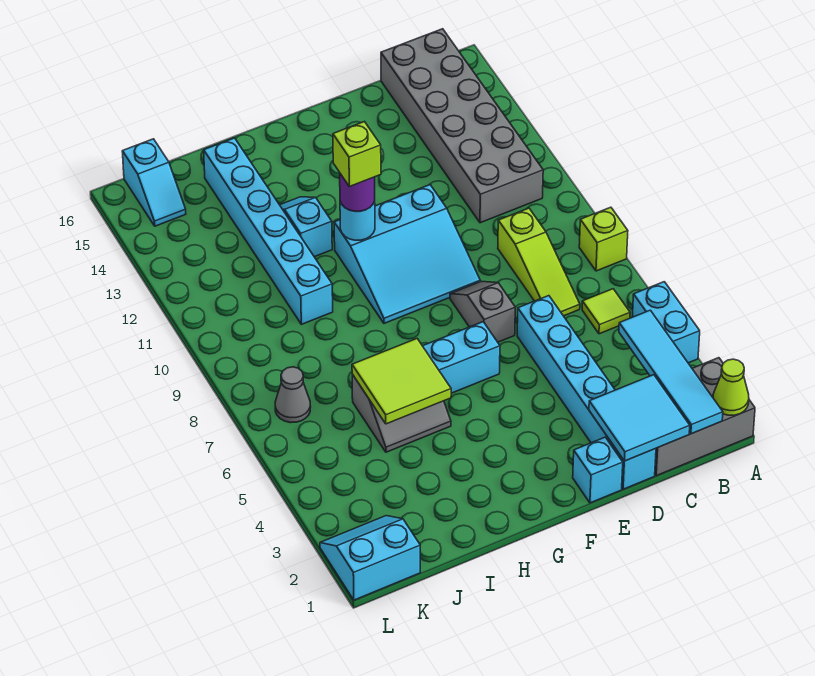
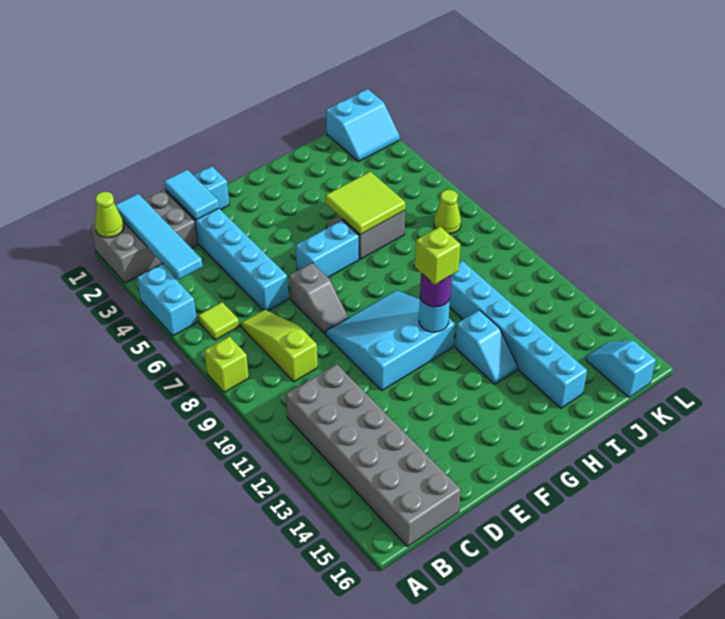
cyan 2x2 tile [589,375,690,461] -> cyan 1x2 tile [164,170,219,220]
grey 1x1 cone [275,367,310,423] -> lime 1x1 cone [434,190,461,234]

